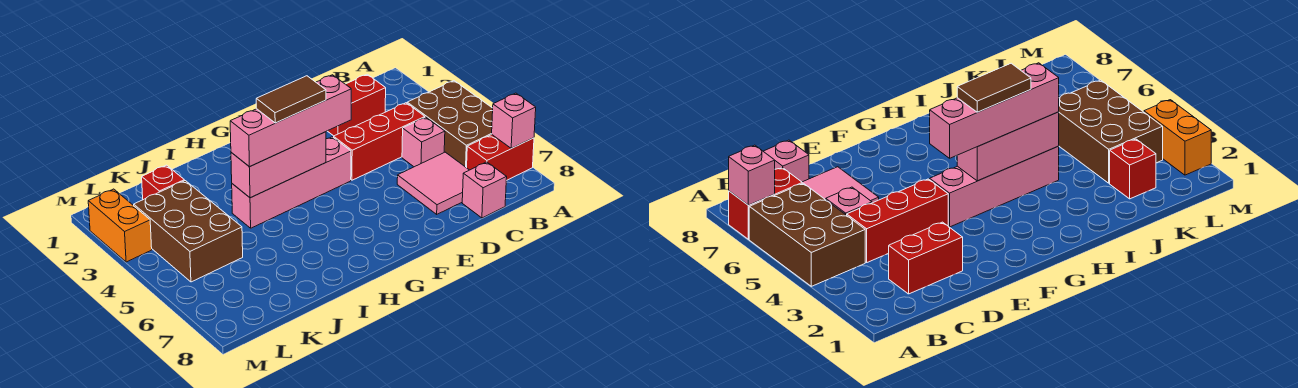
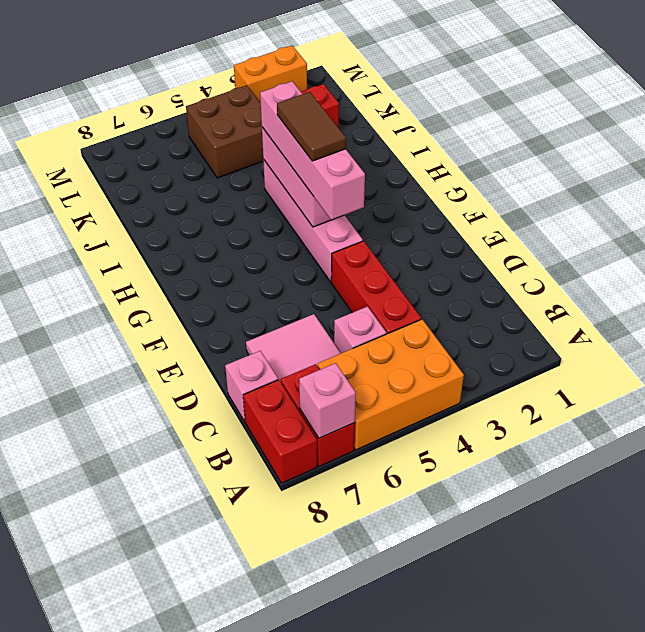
brown 2x3 brick [407,81,493,168] -> orange 2x3 brick [318,319,464,450]
red 1x2 brick [328,74,386,136] -> red 1x2 brick moved to [243,380,317,483]
brown 2x3 brick [134,181,243,282] -> brown 2x2 brick [186,85,263,178]

